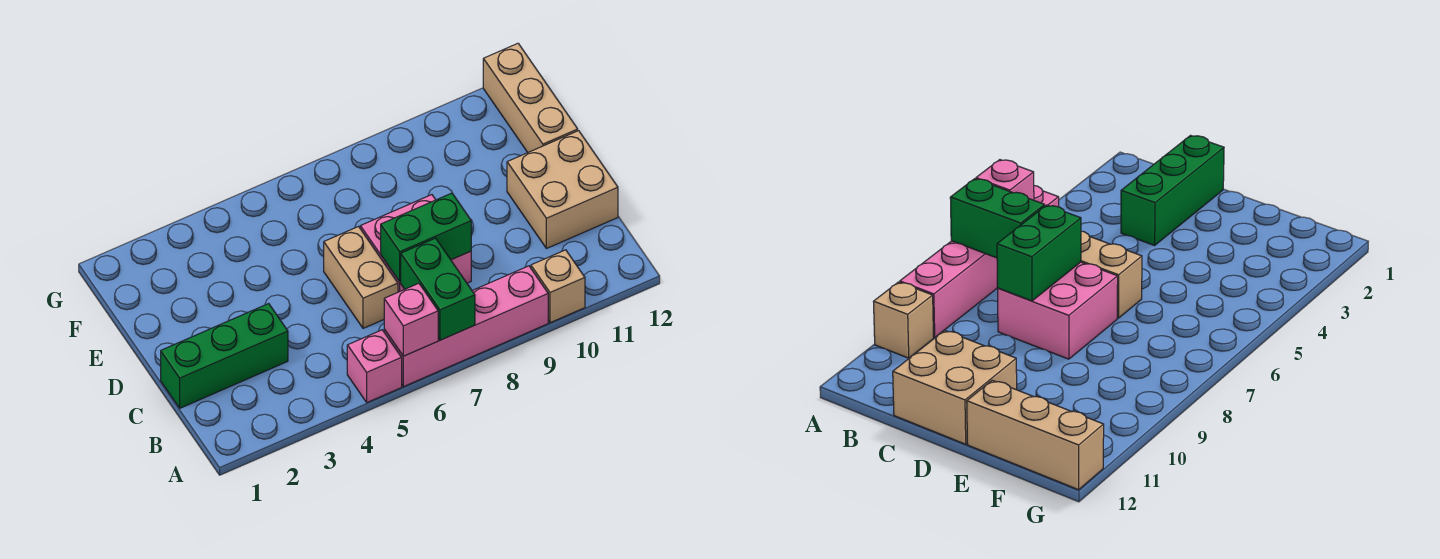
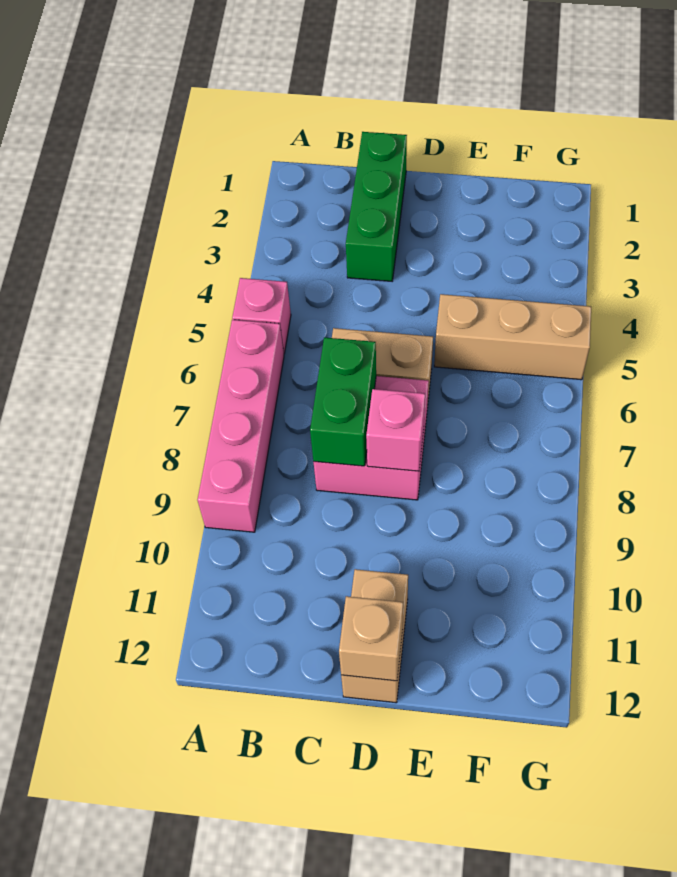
pink 1x1 brick [384,283,438,356] -> pink 1x1 brick moved to [366,389,425,471]
green 1x2 brick [401,238,475,340] -> none
tan 1x1 brick [531,250,585,323] -> tan 1x1 brick moved to [339,596,403,681]
tan 2x2 brick [507,131,618,249] -> tan 1x2 brick [341,569,408,703]
tan 1x3 brick [483,43,578,152] -> tan 1x3 brick moved to [434,294,591,380]

